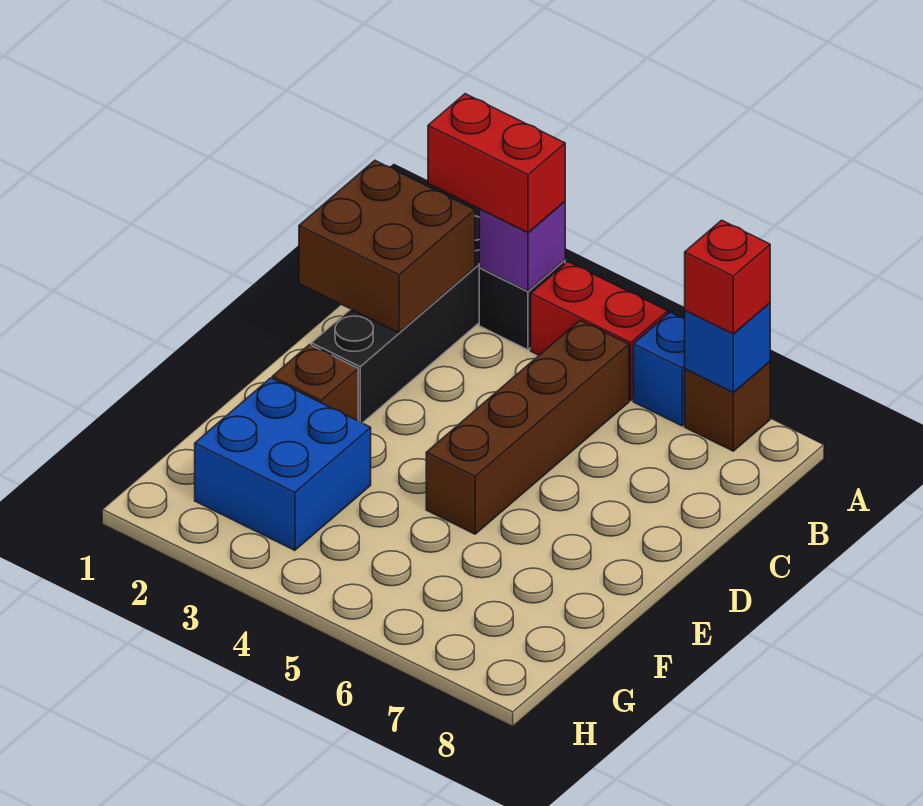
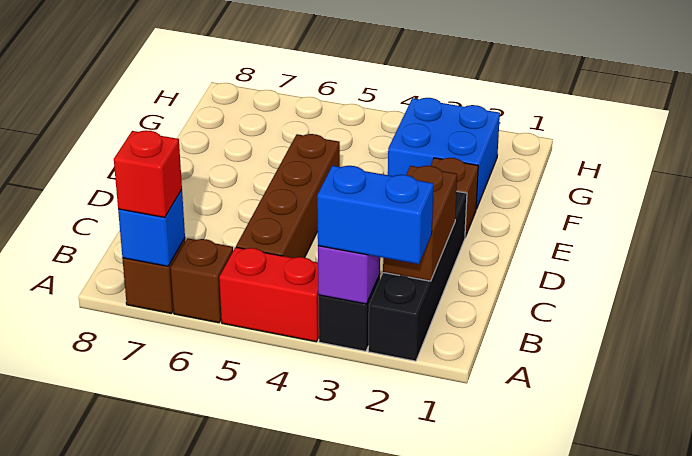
red 1x2 brick [428,94,565,233] -> blue 1x2 brick [317,166,433,264]
blue 1x1 brick [633,312,685,426] -> brown 1x1 brick [171,238,233,323]
brown 2x2 brick [299,161,475,333] -> brown 1x2 brick [383,166,457,281]

